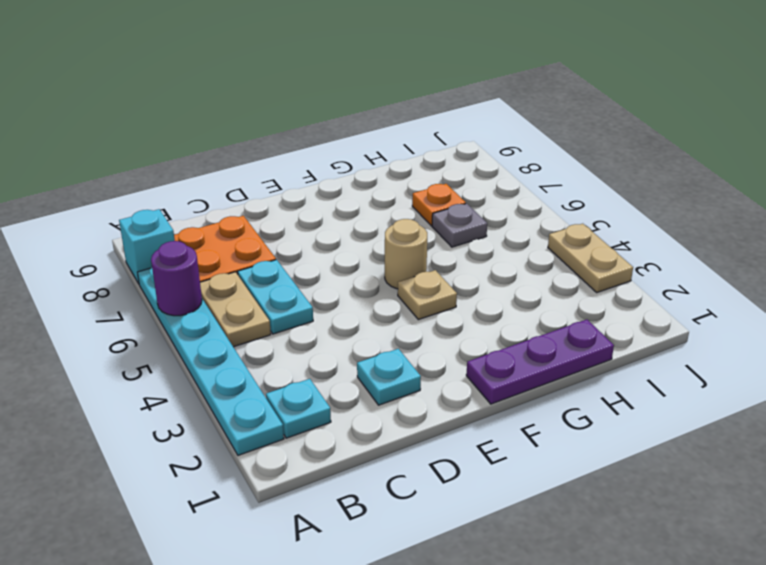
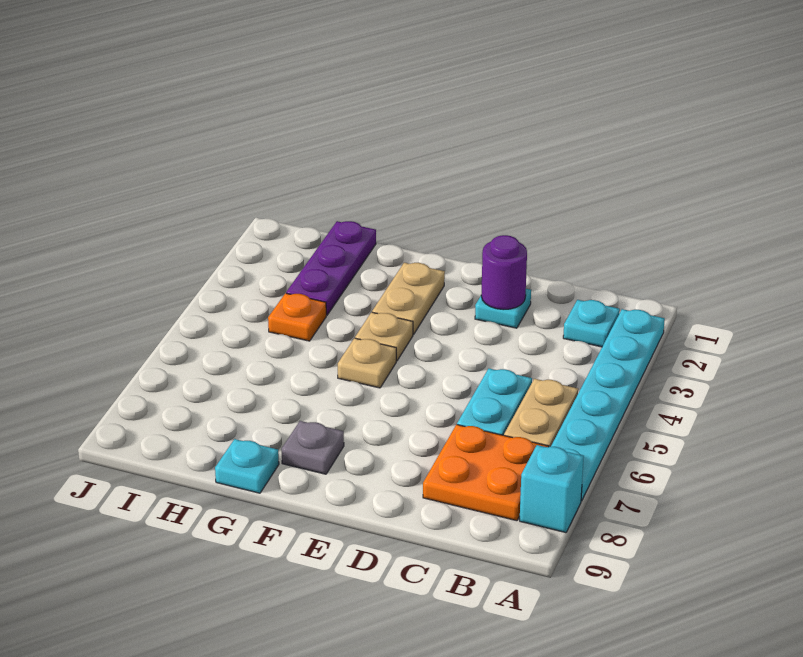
purple 1x1 round brick [151,241,202,316] -> purple 1x1 round brick moved to [481,235,527,310]
purple 1x3 plate [466,320,614,404] -> purple 1x3 plate turned to [286,221,376,315]
tan 1x1 round brick [385,219,427,289] -> tan 1x1 plate [338,338,396,388]
none -> cyan 1x1 plate [215,439,279,493]
grey 1x1 plate [432,203,487,247] -> grey 1x1 plate moved to [282,421,344,474]
orange 1x1 plate [412,184,466,226] -> orange 1x1 plate moved to [268,293,326,341]
tan 1x2 plate [548,224,633,292] -> tan 1x2 plate moved to [372,263,445,335]

